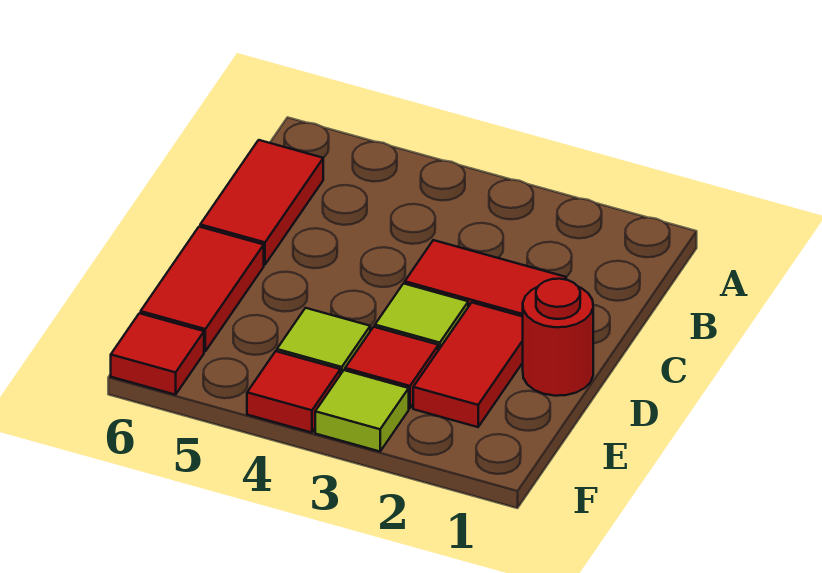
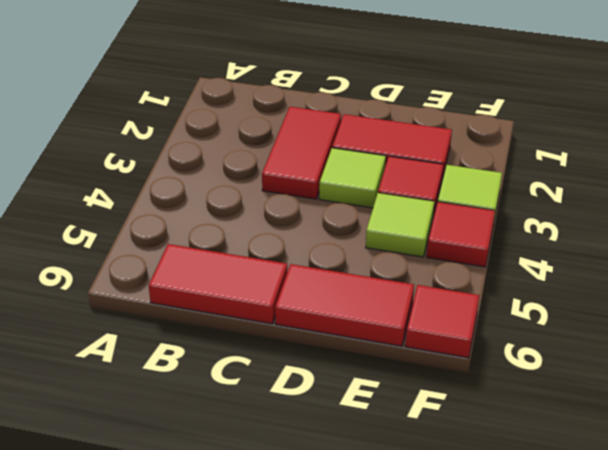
red 1x1 round brick [523,279,593,396] -> none

